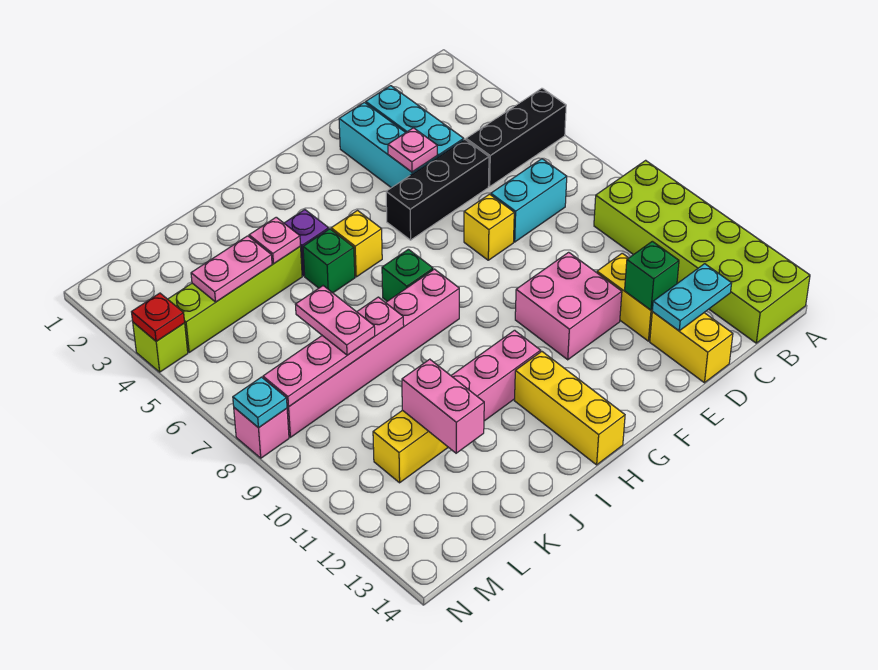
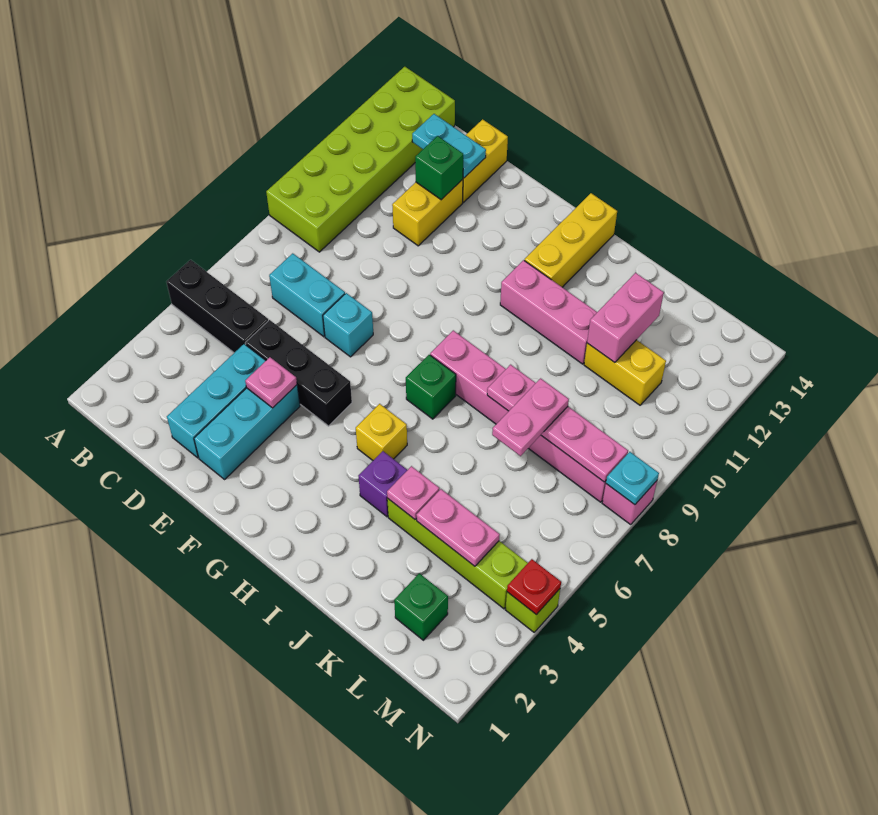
yellow 1x1 brick [464,194,514,260] -> cyan 1x1 brick [323,293,373,357]
pink 2x2 brick [515,252,622,360] -> none
green 1x1 brick [303,229,355,293] -> green 1x1 brick moved to [394,573,448,640]

